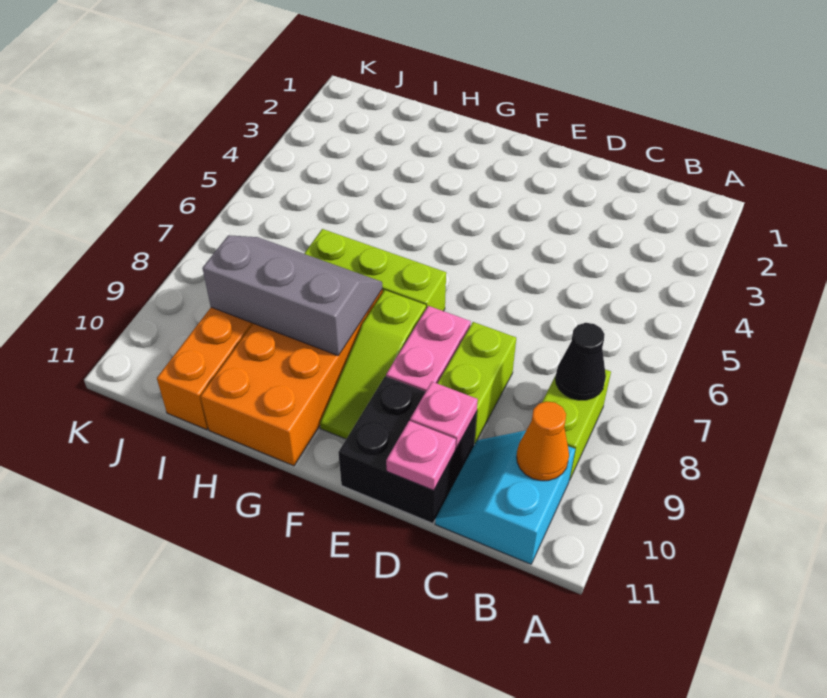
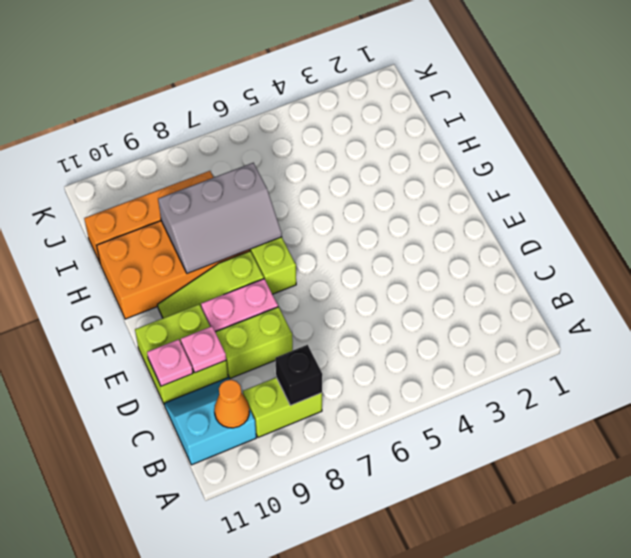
black 1x1 cone [555,323,606,400] -> black 1x1 brick [275,345,322,406]
black 2x2 brick [338,376,477,523] -> lime 2x2 brick [135,304,228,404]
grey 2x3 slope [202,235,382,356] -> grey 2x3 slope turned to [158,163,282,274]

